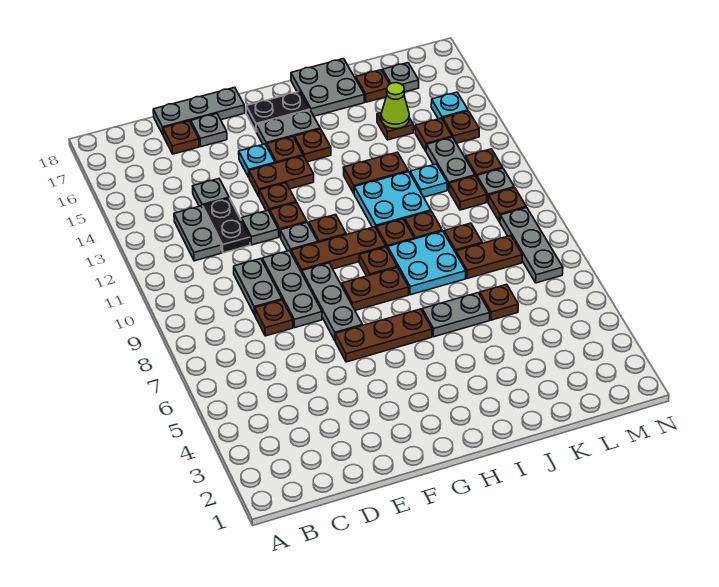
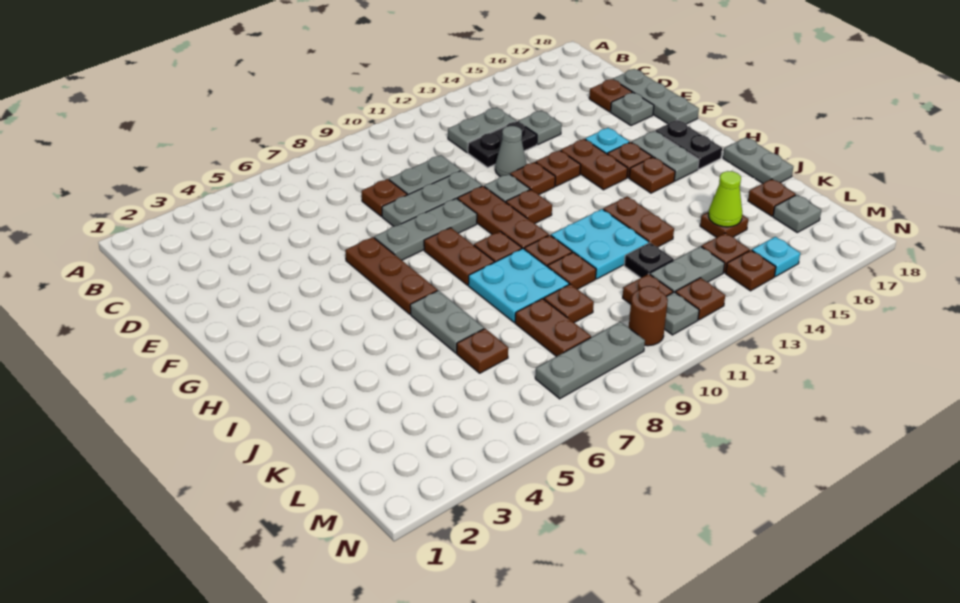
grey 1x1 plate [241,210,279,245] -> grey 1x1 cone [495,126,527,176]
grey 2x2 plate [291,59,364,116] -> grey 1x2 plate [723,137,793,183]
cyan 1x1 plate [410,164,447,197] -> black 1x1 plate [624,243,674,278]
brown 1x1 plate [488,188,526,222] -> brown 1x1 round brick [629,286,668,346]

